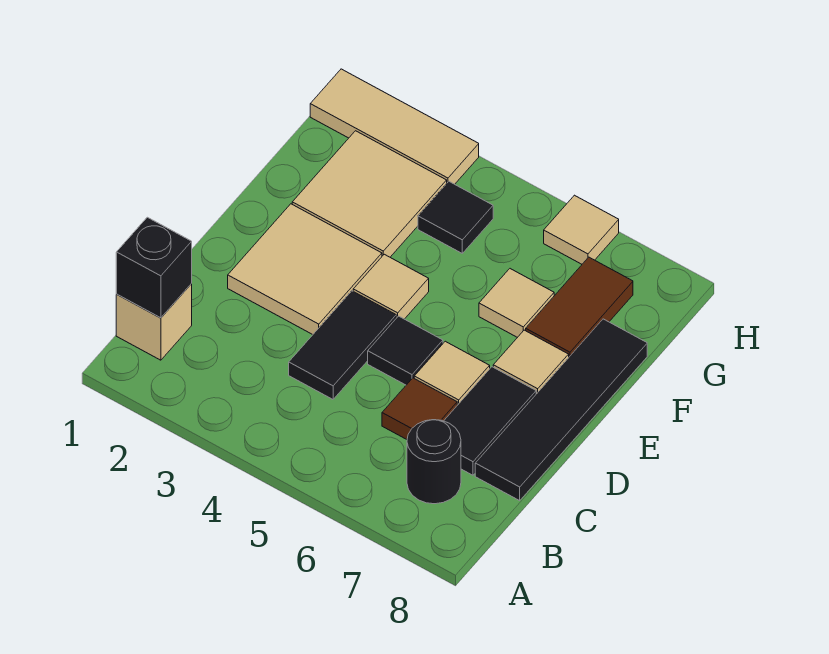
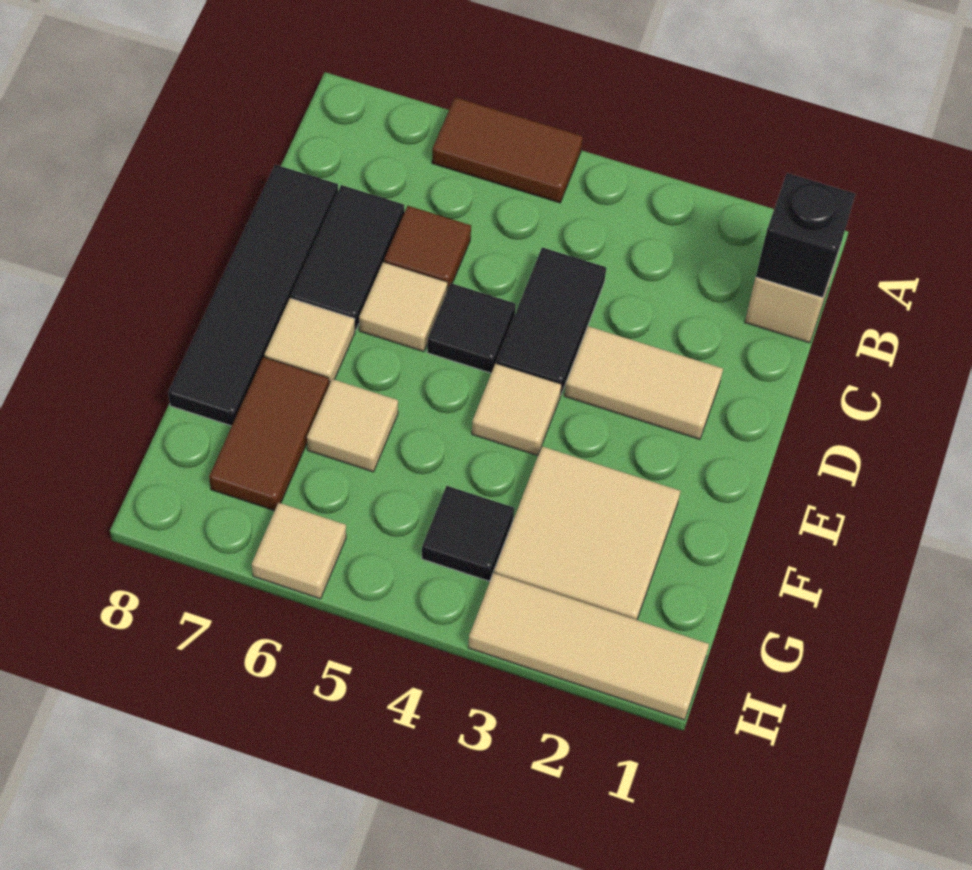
none -> brown 1x2 tile [432,97,583,203]
black 1x1 round brick [407,420,461,504] -> none
tan 2x2 tile [228,204,382,335] -> tan 1x2 tile [564,326,723,439]

